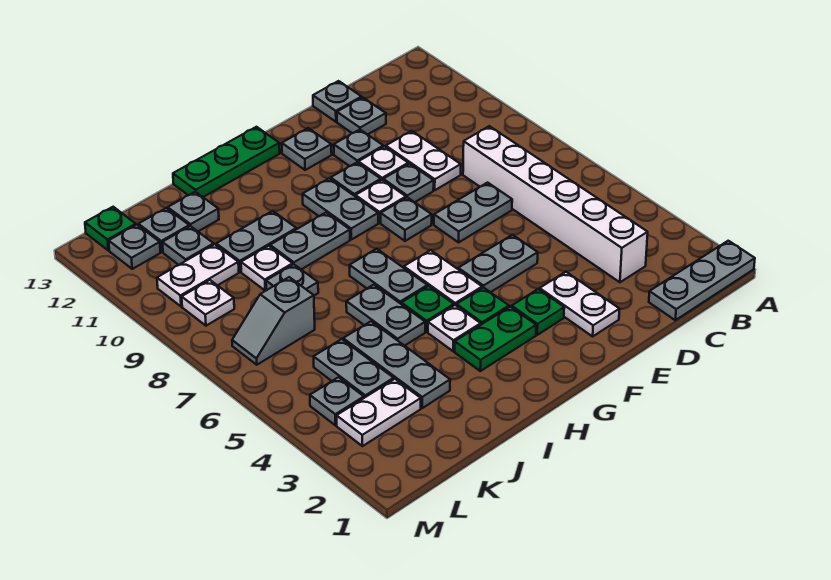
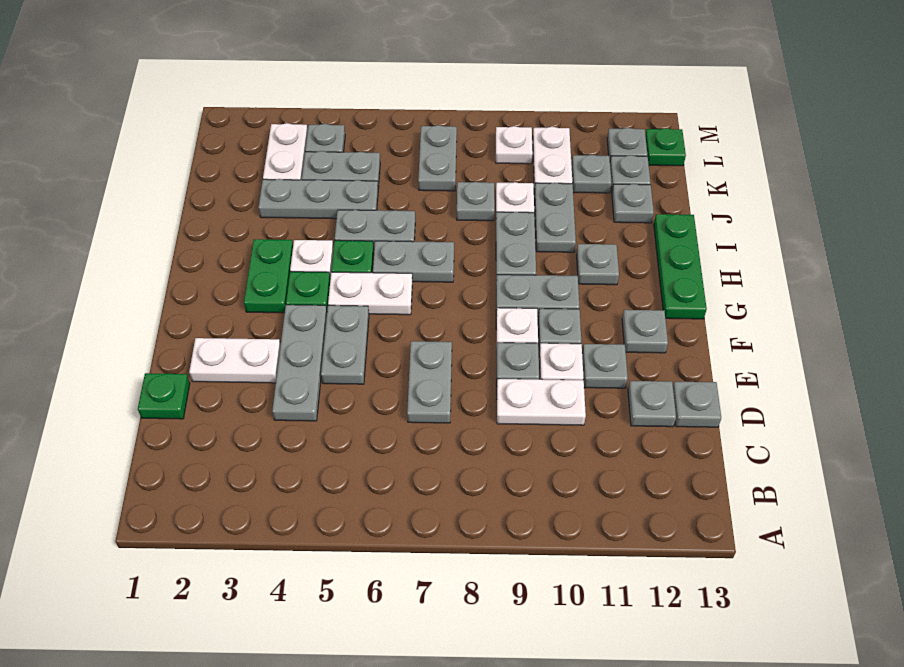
grey 1x3 plate [649,241,755,320] -> grey 1x3 plate moved to [272,305,327,421]
white 1x6 brick [463,126,648,282] -> none
green 1x1 plate [512,289,564,335] -> green 1x1 plate moved to [138,373,190,419]
grey 1x1 plate [381,197,432,241] -> grey 1x1 plate moved to [577,244,619,285]
grey 1x2 slope [232,277,315,365] -> grey 1x2 plate [418,125,457,191]

